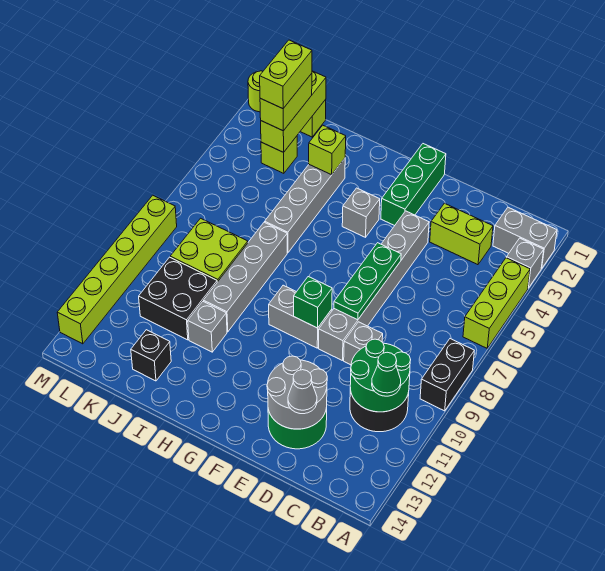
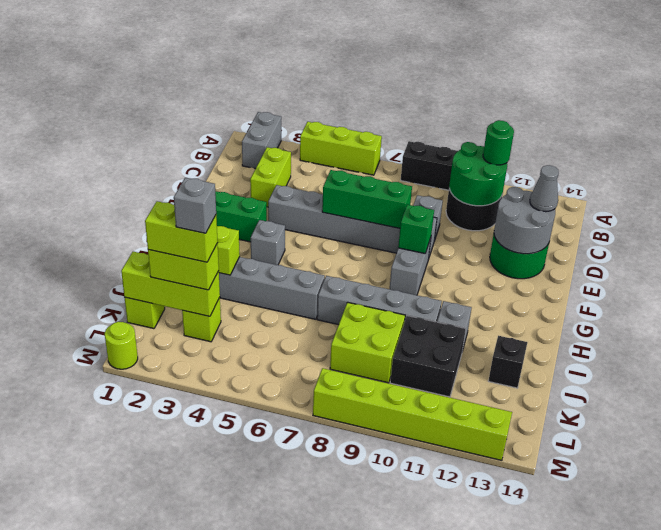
grey 1x1 brick [506,238,544,288] -> grey 1x1 brick moved to [174,178,216,233]
green 1x1 cone [372,352,401,396] -> green 1x1 round brick [483,120,514,165]
green 1x3 plate [334,243,401,320] -> green 1x3 brick [322,170,412,228]

